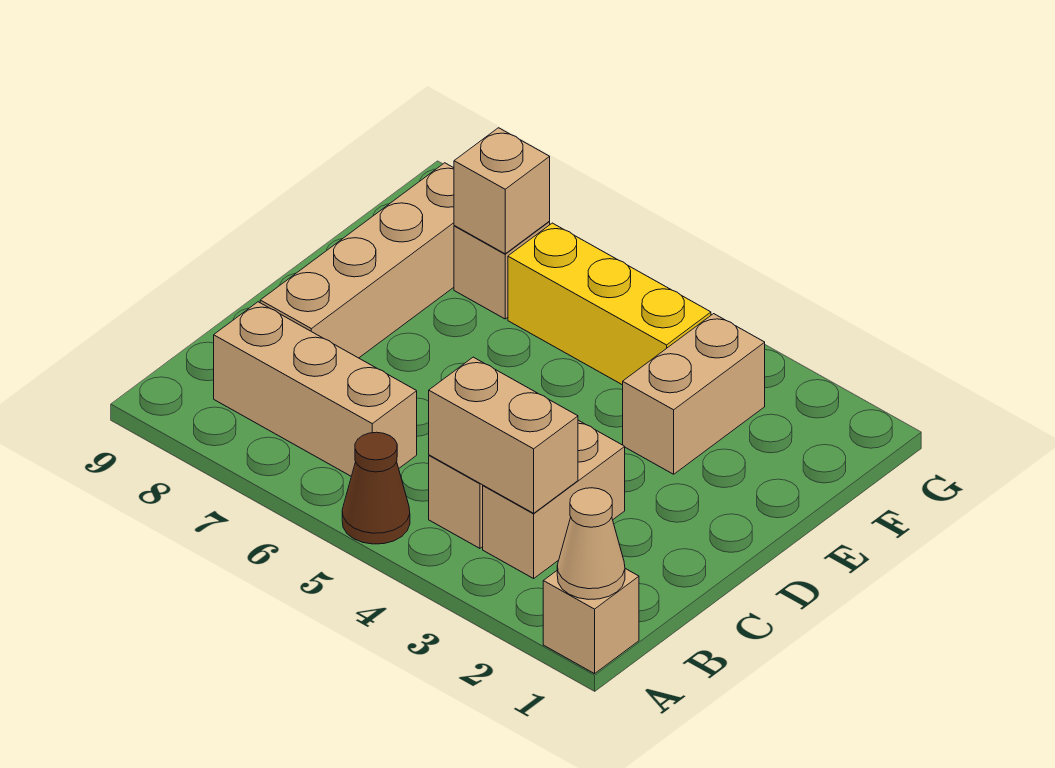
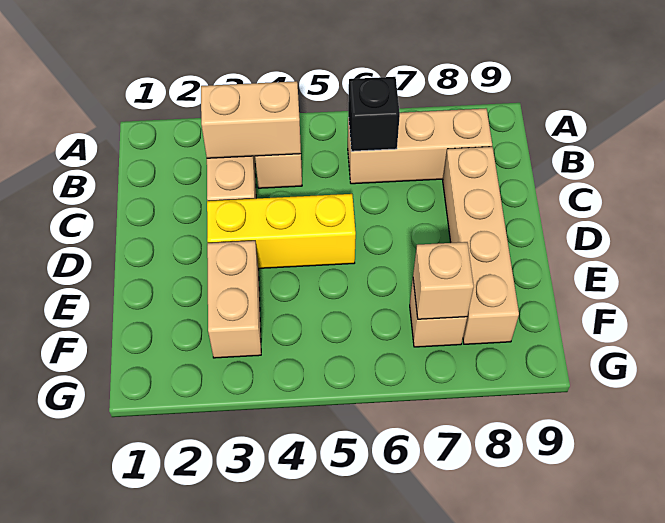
tan 1x1 brick [543,569,639,674] -> none
tan 1x1 cone [557,488,625,600] -> none
brown 1x1 cone [342,432,410,544] -> none
none -> black 1x1 brick [348,77,400,151]
yellow 1x3 brick [508,223,711,385] -> yellow 1x3 brick moved to [207,194,356,268]

